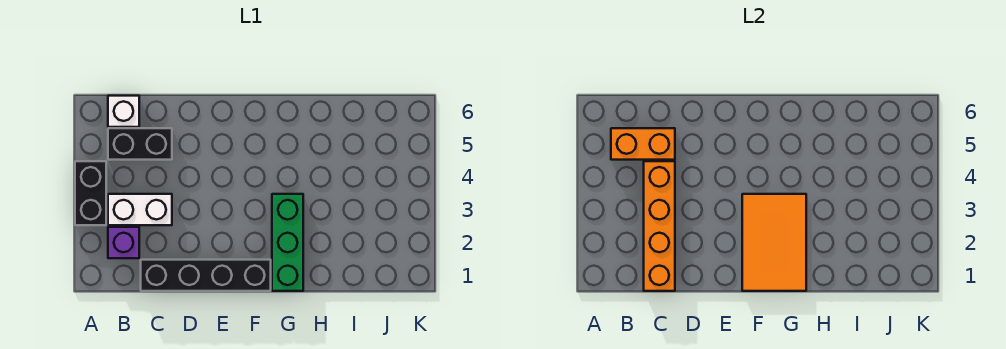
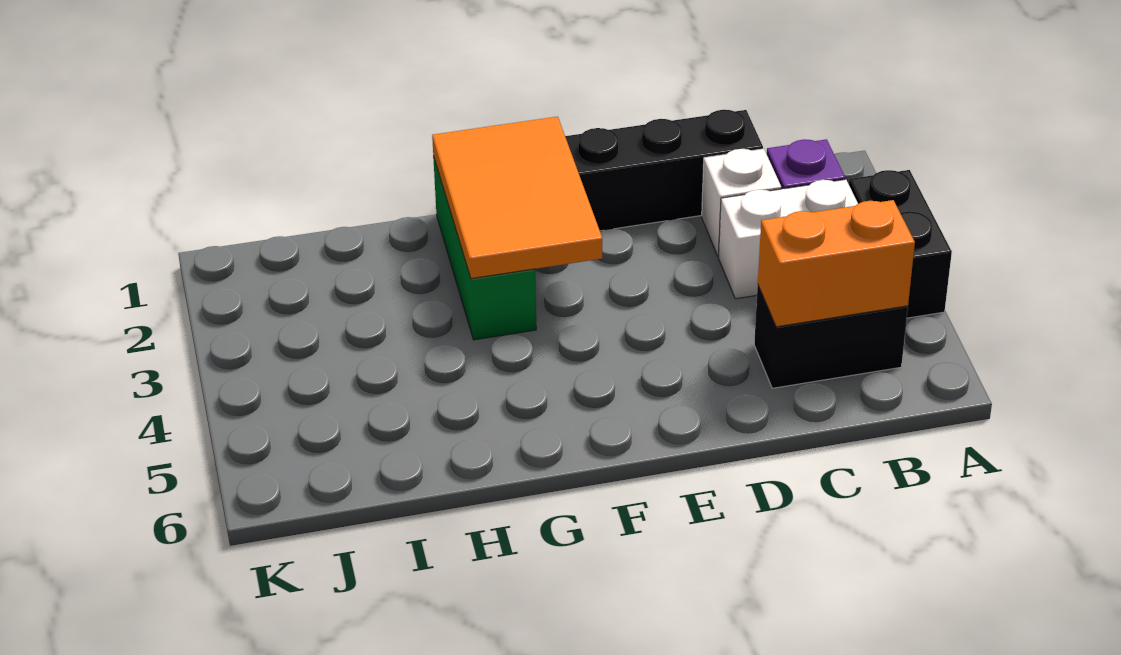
white 1x1 brick [108,96,139,127] -> white 1x1 brick moved to [702,149,781,256]
orange 1x4 brick [644,161,675,291] -> none

